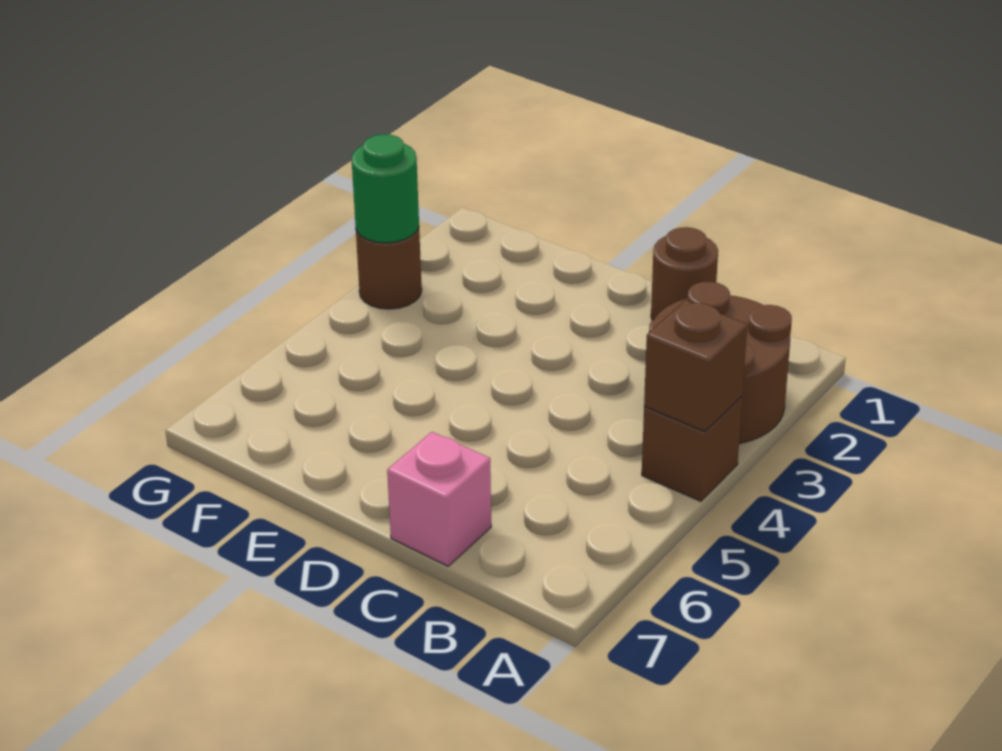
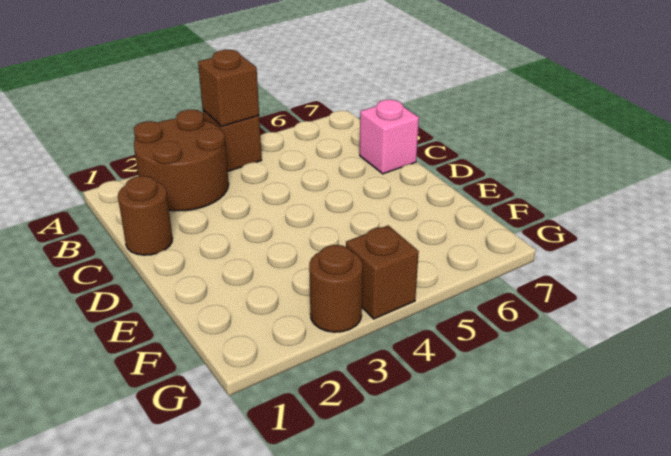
green 1x1 round brick [352,134,419,243] -> none
none -> brown 1x1 brick [346,225,419,319]

